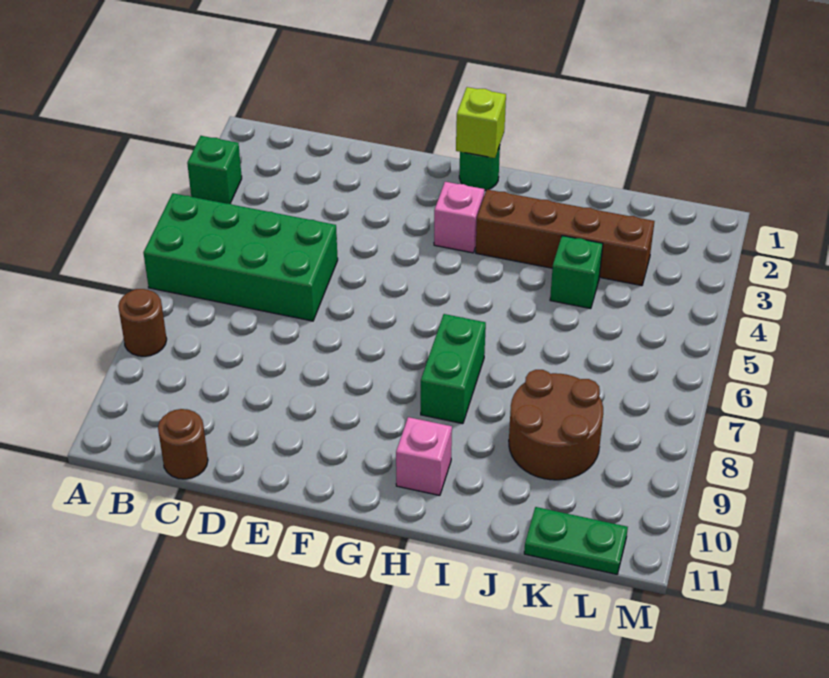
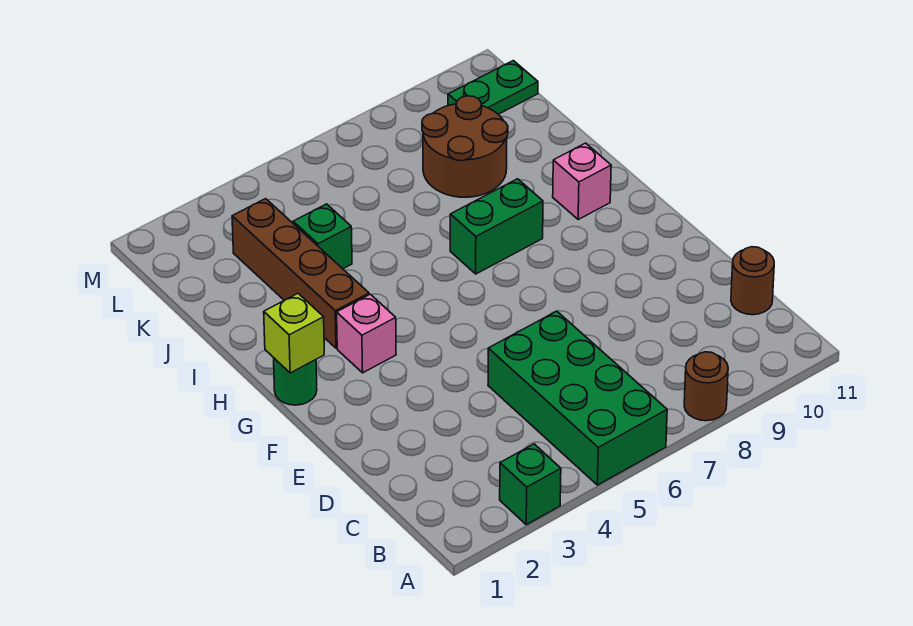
green 1x2 plate [524,507,628,574] -> green 1x2 plate turned to [448,61,538,114]

